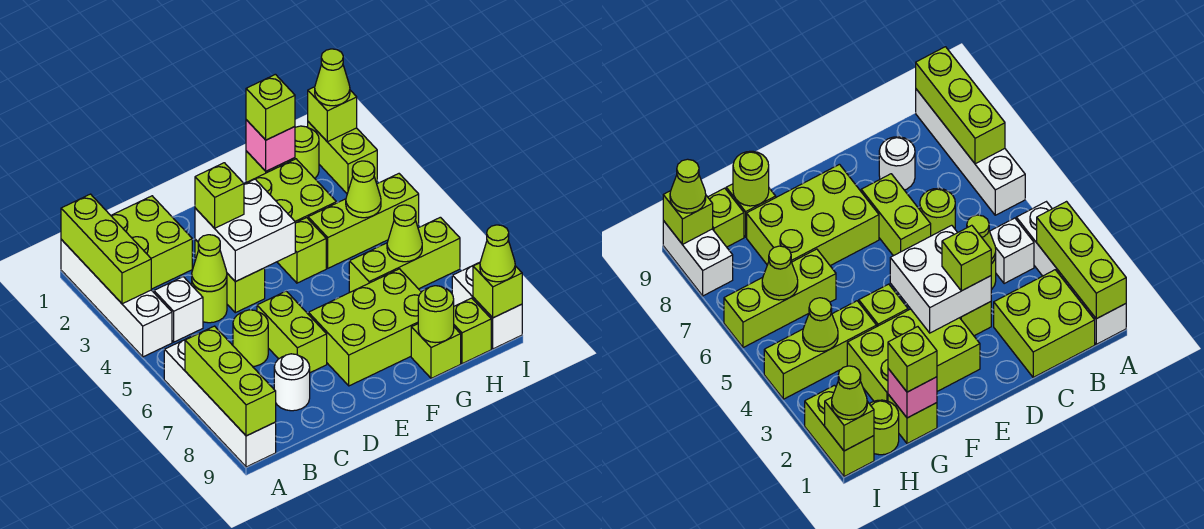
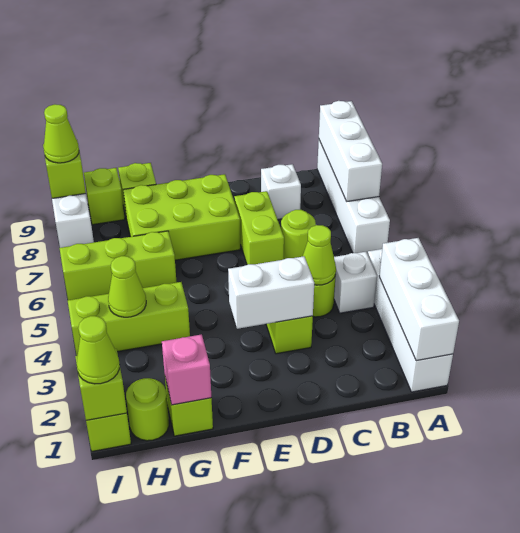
lime 1x3 brick [61,194,151,304] -> white 1x3 brick [379,238,459,361]
lime 1x3 brick [185,326,276,436] -> white 1x3 brick [319,101,382,201]
lime 2x2 brick [111,196,192,289] -> none
white 1x1 round brick [274,354,310,411] -> white 1x1 brick [261,164,301,219]
white 2x2 brick [195,179,295,282] -> white 1x2 brick [228,256,314,329]
lime 1x1 brick [195,163,244,228] -> none
lime 2x3 brick [244,159,336,223] -> none
lime 1x1 brick [277,218,326,283] -> none
lime 1x1 brick [246,74,295,140] -> none
lime 1x1 round brick [418,286,454,343] -> none
lime 1x1 cone [387,205,422,262] -> none

